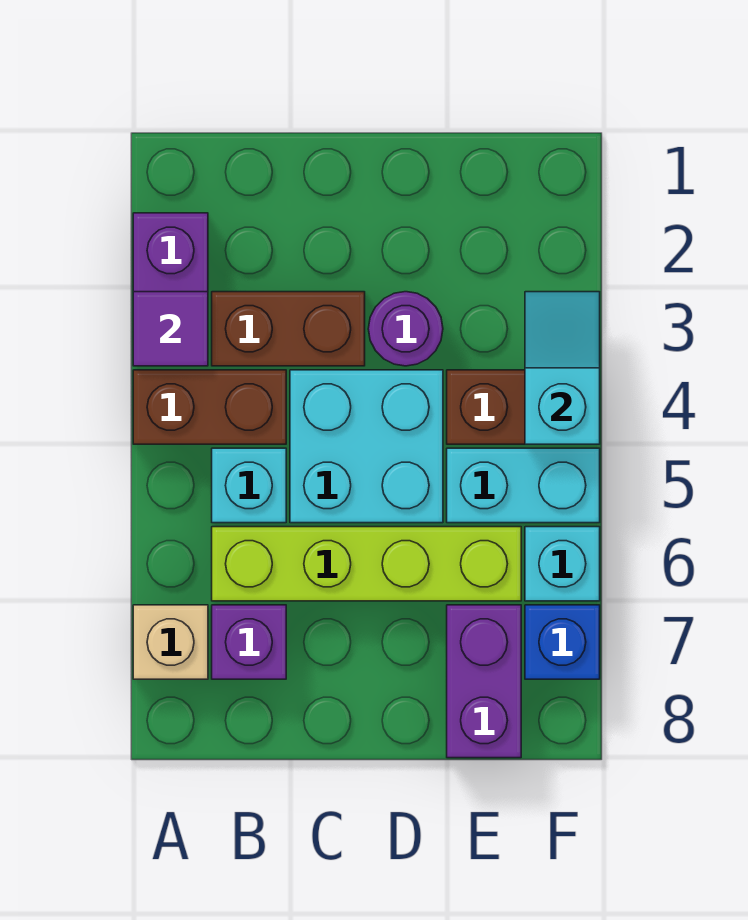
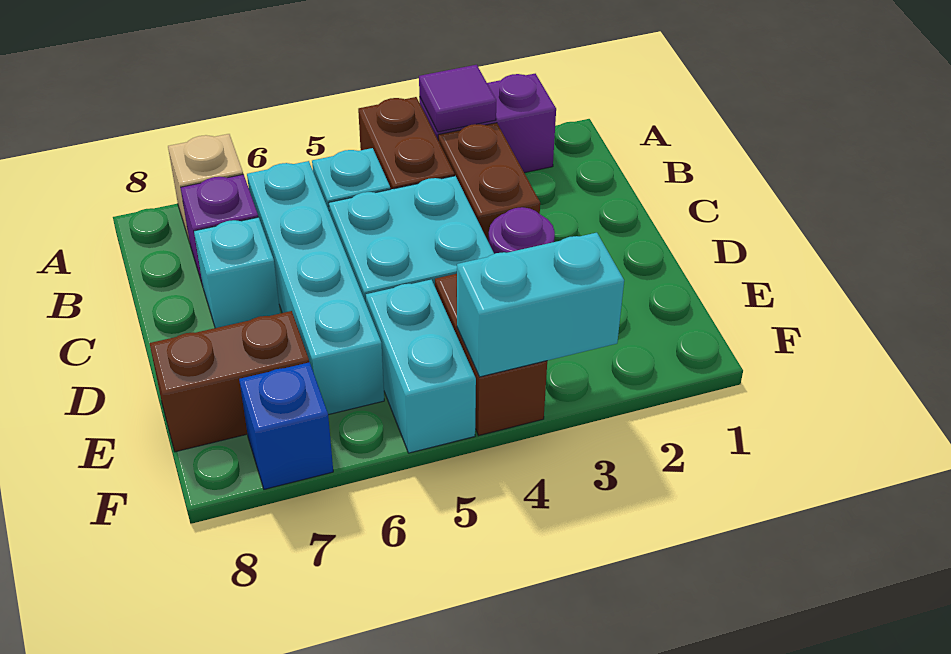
lime 1x4 brick [212,527,521,601] -> cyan 1x4 brick [247,161,384,415]
purple 1x2 brick [447,605,521,758] -> brown 1x2 brick [150,311,309,452]
cyan 1x2 slope [525,292,600,444] -> cyan 1x2 brick [457,233,624,377]
cyan 1x1 brick [525,527,600,601] -> cyan 1x1 brick moved to [194,217,280,328]

